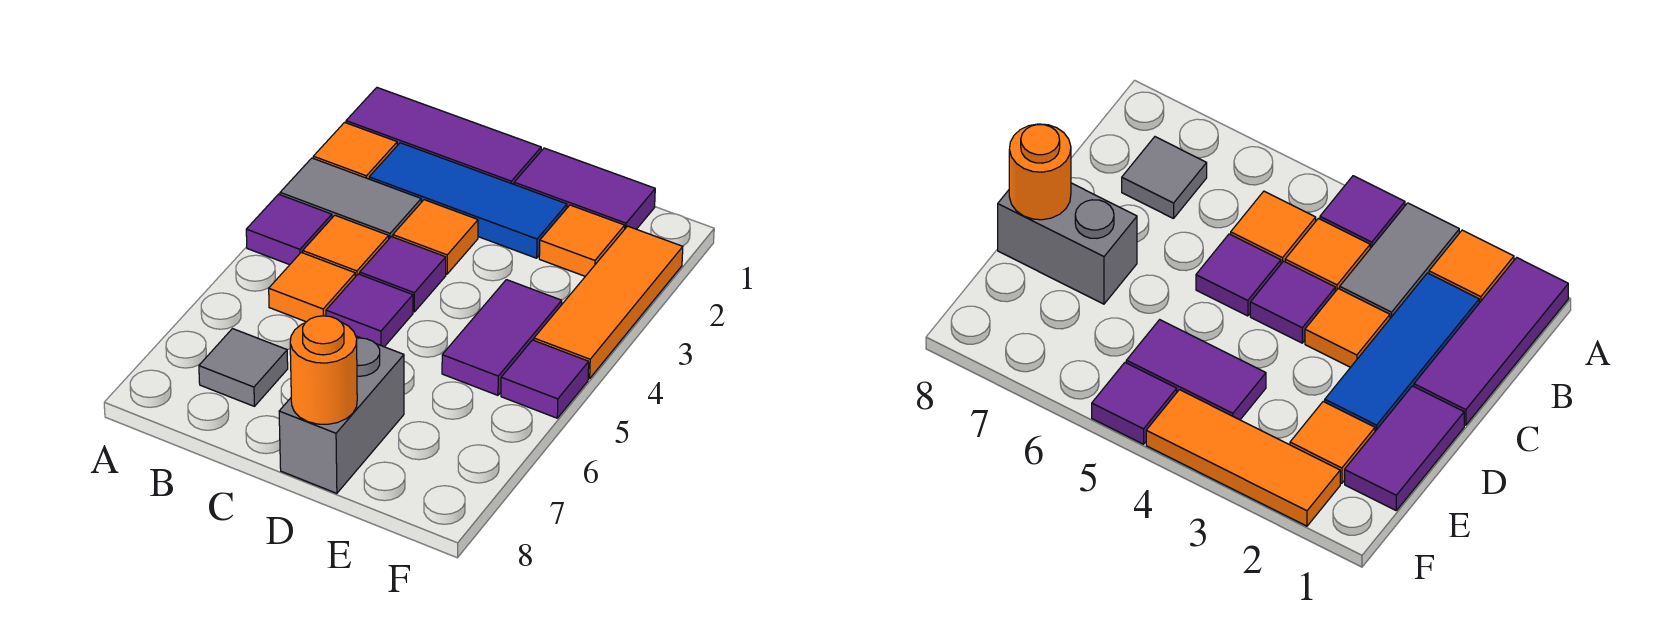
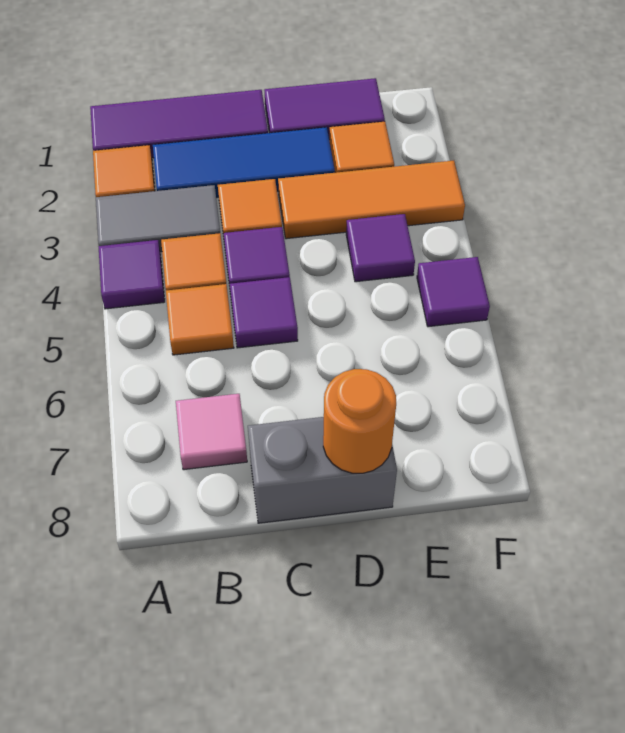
grey 1x1 tile [199,329,288,406] -> pink 1x1 tile [176,394,247,470]
grey 1x2 brick [279,336,404,493] -> grey 1x2 brick turned to [248,417,397,523]
purple 1x2 tile [442,280,562,395] -> purple 1x1 tile [346,214,415,282]
orange 1x3 tile [534,226,683,379] -> orange 1x3 tile turned to [278,161,465,239]

